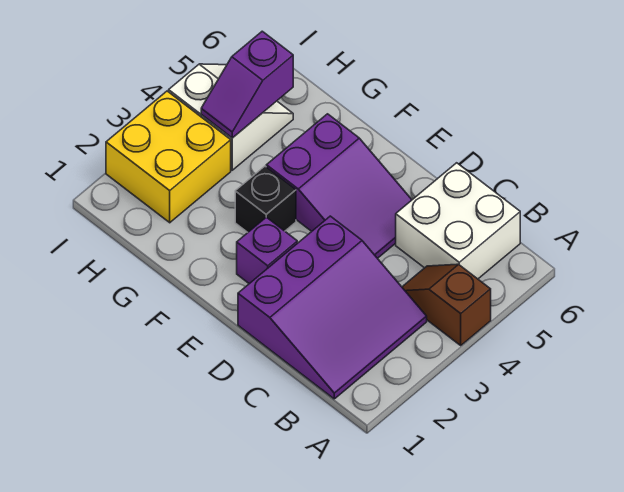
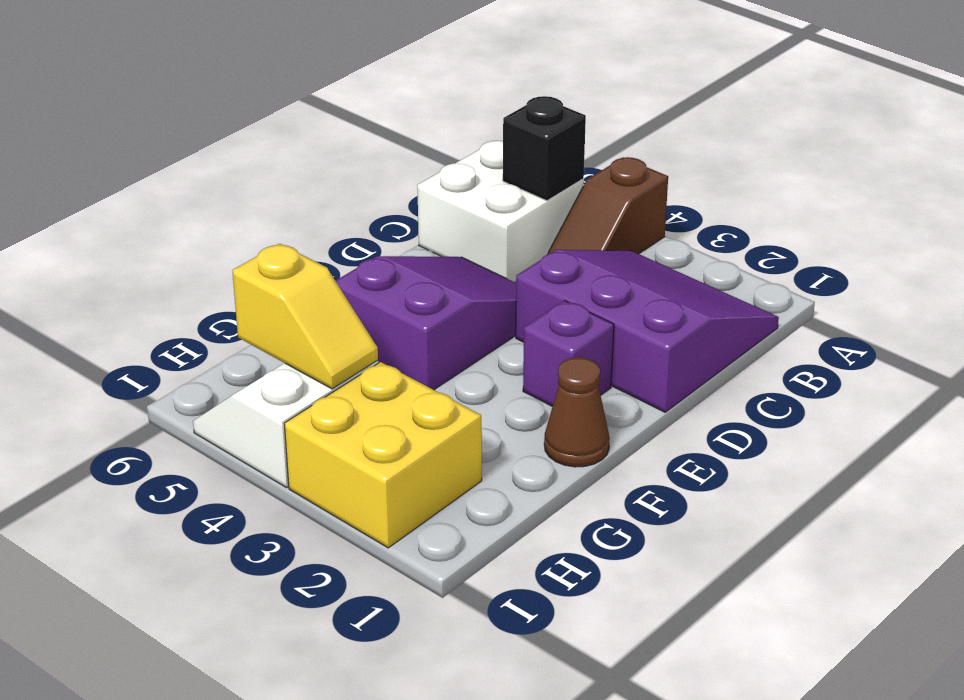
none -> brown 1x1 cone [544,357,610,467]
black 1x1 brick [235,166,296,232] -> black 1x1 brick moved to [503,96,586,201]
purple 1x2 slope [201,31,293,138] -> yellow 1x2 slope [232,244,378,389]

